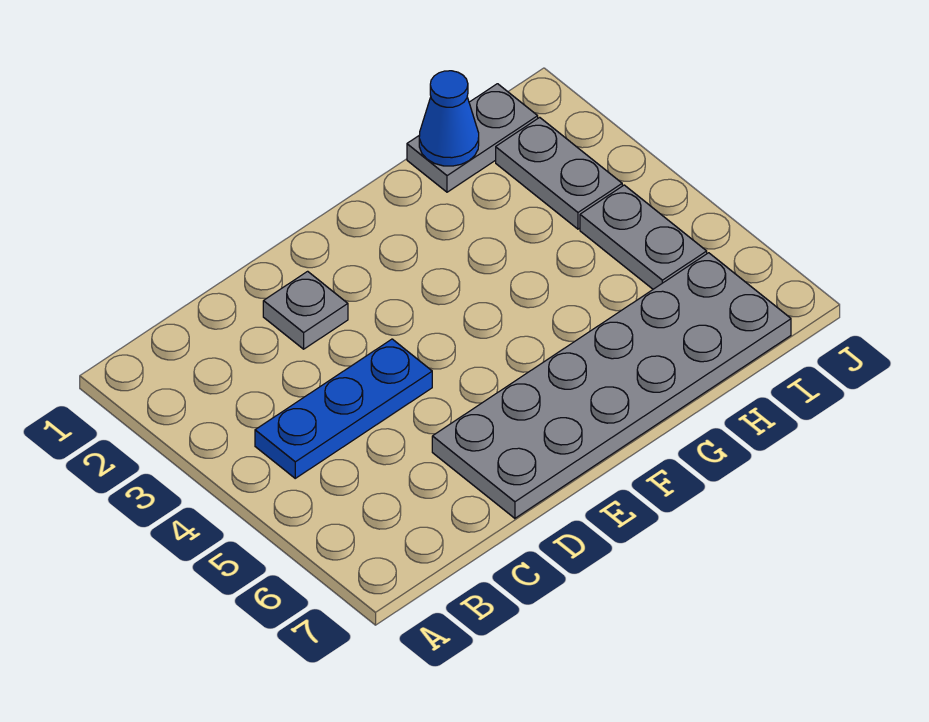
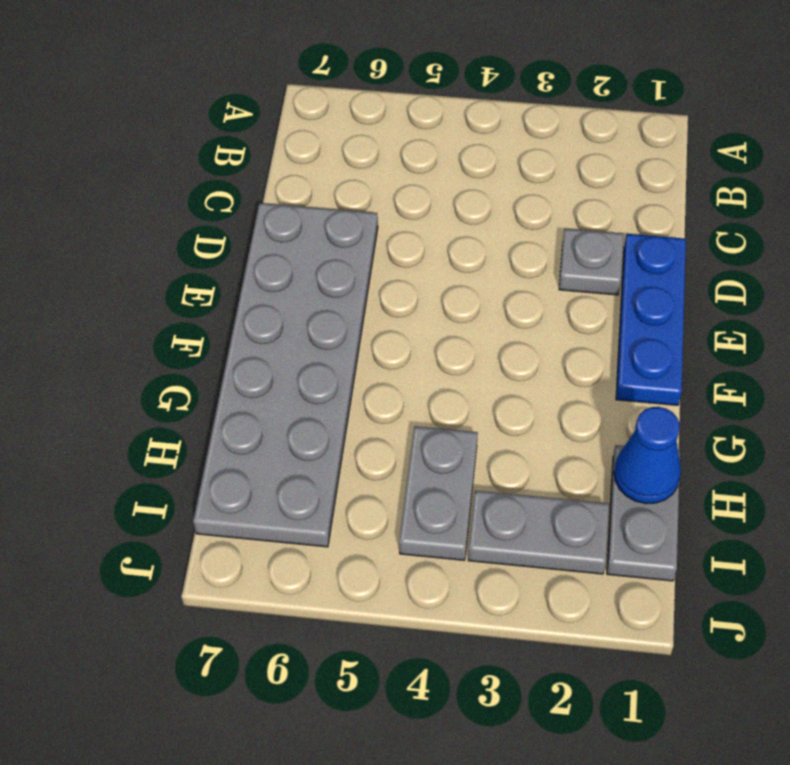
blue 1x3 plate [255,339,432,478] -> blue 1x3 plate moved to [616,234,686,405]
grey 1x2 plate [580,185,707,289] -> grey 1x2 plate turned to [399,426,478,560]

